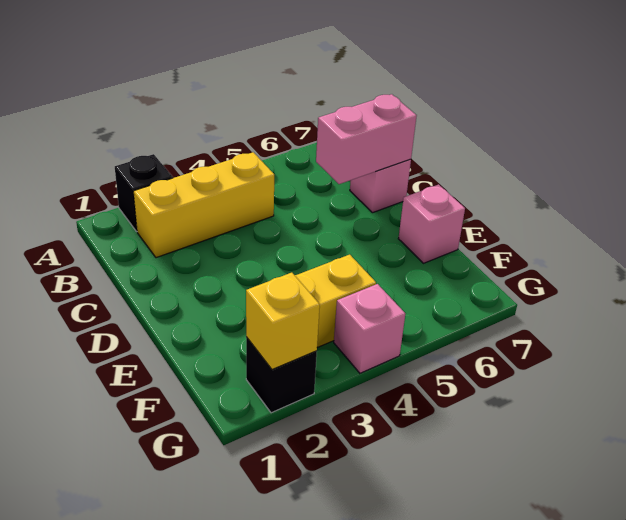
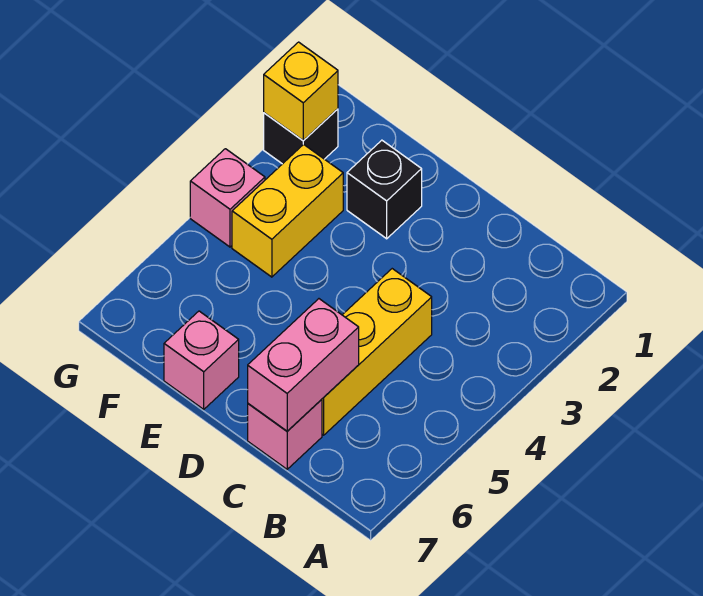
black 1x1 brick [115,154,173,232] -> black 1x1 brick moved to [347,140,422,239]
yellow 1x3 brick [133,152,274,258] -> yellow 1x3 brick moved to [322,269,432,435]

